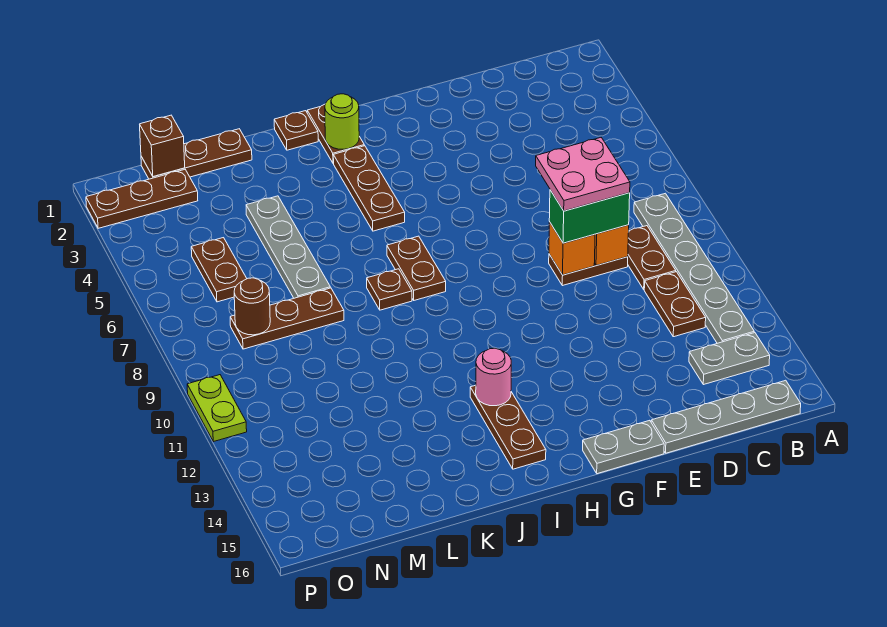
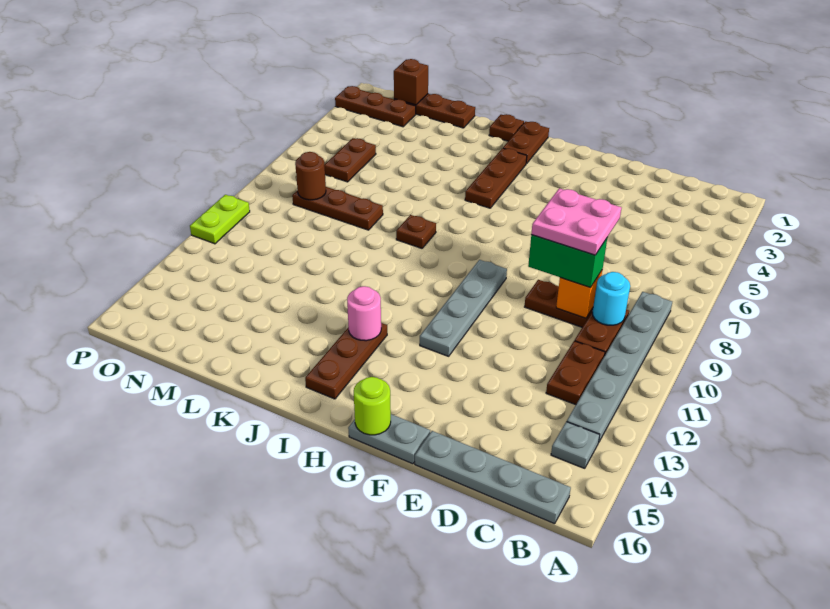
grey 1x2 plate [689,333,770,385] -> grey 1x1 plate [551,422,600,468]
none -> cyan 1x1 round brick [592,272,630,325]
orange 1x1 brick [549,222,595,275] -> none
lime 1x1 round brick [325,94,359,149] -> lime 1x1 round brick moved to [354,377,391,435]
brown 1x2 plate [387,236,446,300] -> none
grey 1x4 plate [246,196,330,298] -> grey 1x4 plate moved to [420,260,507,356]

